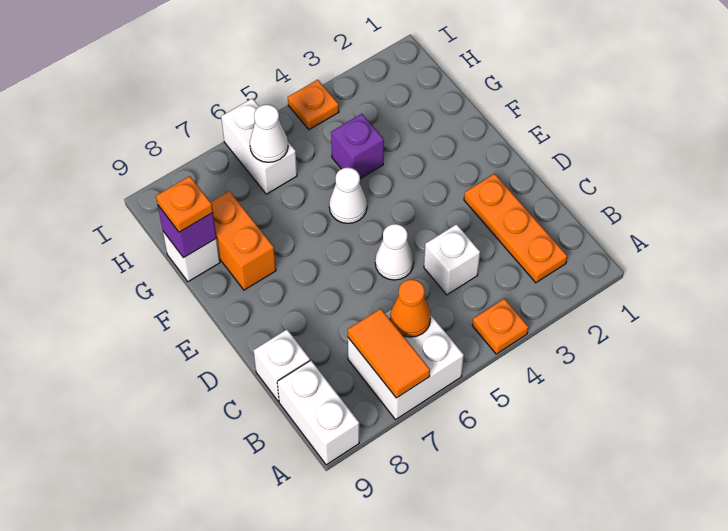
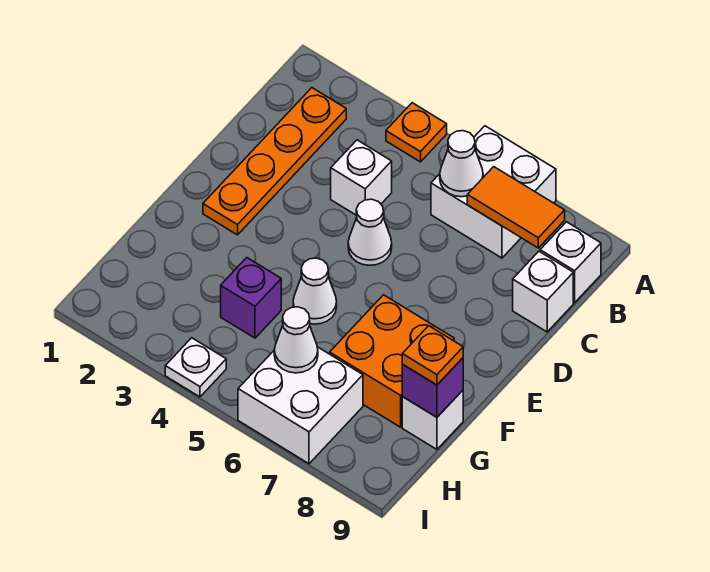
orange 1x2 tile [348,309,430,398] -> orange 1x2 tile turned to [467,167,565,248]
white 1x2 brick [277,360,359,465] -> white 1x1 brick [540,222,601,302]
orange 1x3 plate [464,174,567,283] -> orange 1x4 plate [203,88,346,235]
orange 1x1 cone [390,279,431,337] -> white 1x1 cone [440,131,483,197]
orange 1x2 brick [211,191,276,290] -> orange 2x2 brick [330,295,454,427]
white 1x2 brick [221,98,297,194] -> white 2x2 brick [238,347,363,464]
orange 1x1 plate [288,80,339,130] -> white 1x1 plate [165,338,226,397]

